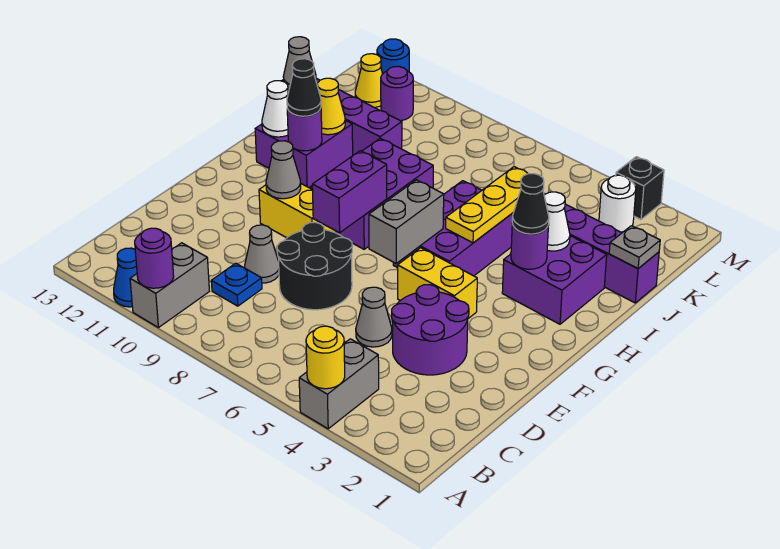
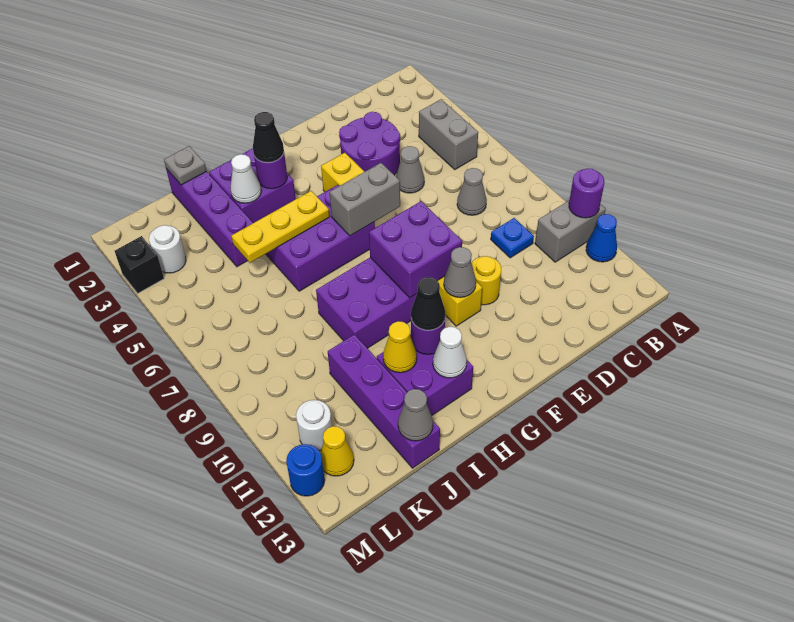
grey 1x2 brick [299,339,379,429] -> grey 1x2 brick turned to [419,99,478,169]
yellow 1x1 round brick [306,326,345,389] -> yellow 1x1 round brick moved to [472,256,501,305]
black 2x2 round brick [277,222,352,310] -> none
grey 1x1 cone [245,225,279,283] -> grey 1x1 cone moved to [457,168,487,215]
purple 1x2 brick [312,151,387,233] -> purple 2x2 brick [369,201,462,298]
purple 1x1 round brick [381,66,413,121] -> white 1x1 round brick [296,400,332,450]

